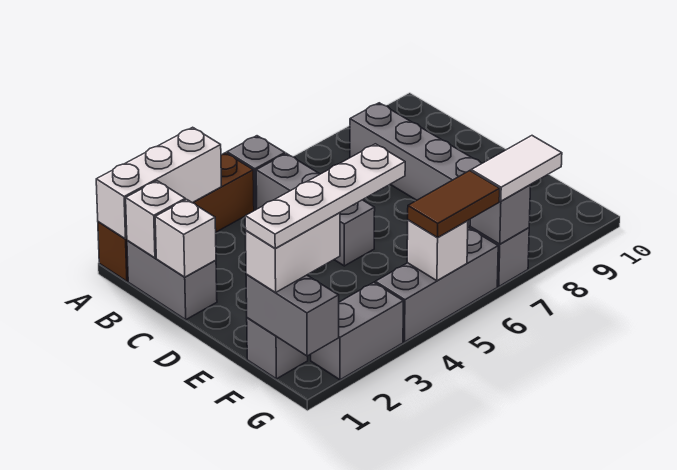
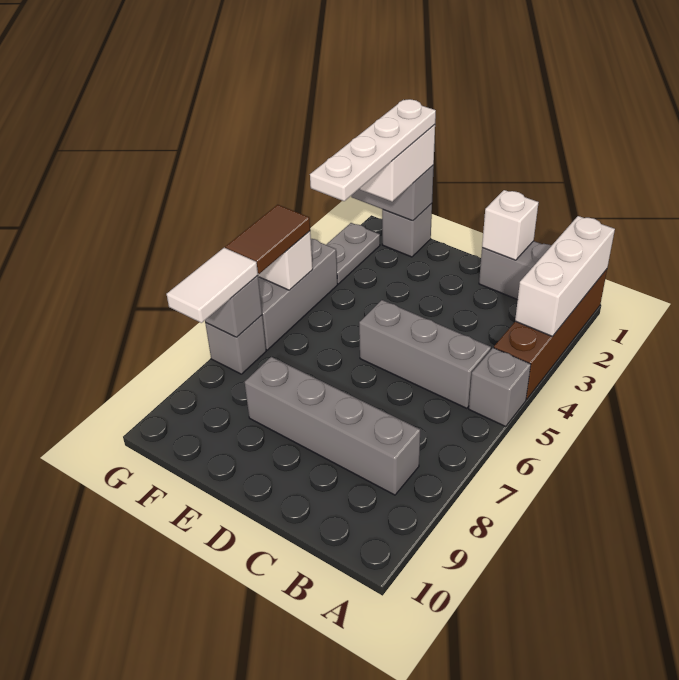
white 1x1 brick [126,181,185,258] -> none
grey 1x2 brick [311,282,403,380] -> grey 1x2 plate [326,223,380,284]

